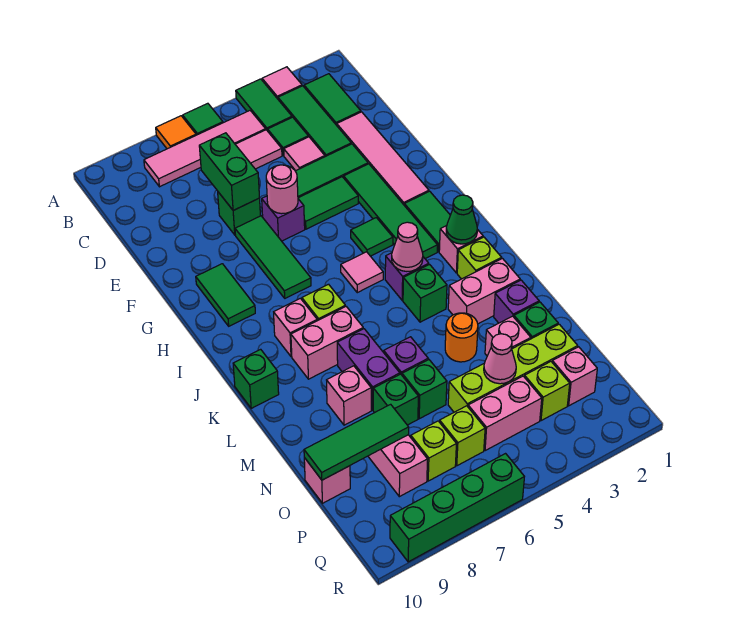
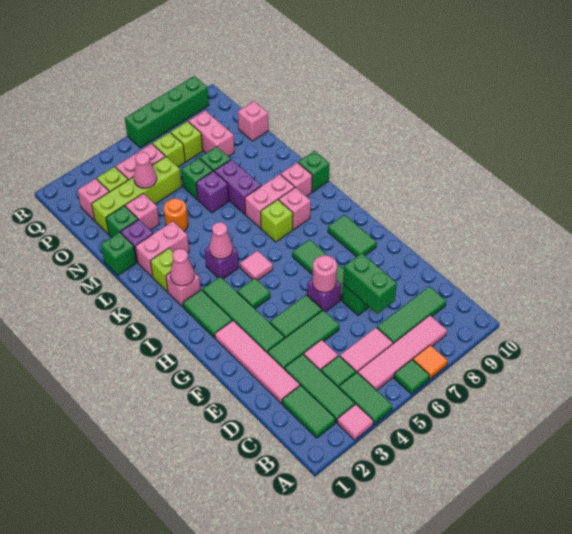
green 1x1 cone [446,195,477,244] -> pink 1x1 cone [170,249,194,286]
green 1x1 brick [403,265,447,322] -> green 1x1 brick moved to [101,232,136,275]
pink 1x1 brick [327,366,371,425] -> pink 1x1 brick moved to [281,162,312,197]
green 1x3 tile [304,404,409,480] -> green 1x3 tile moved to [377,286,446,343]

